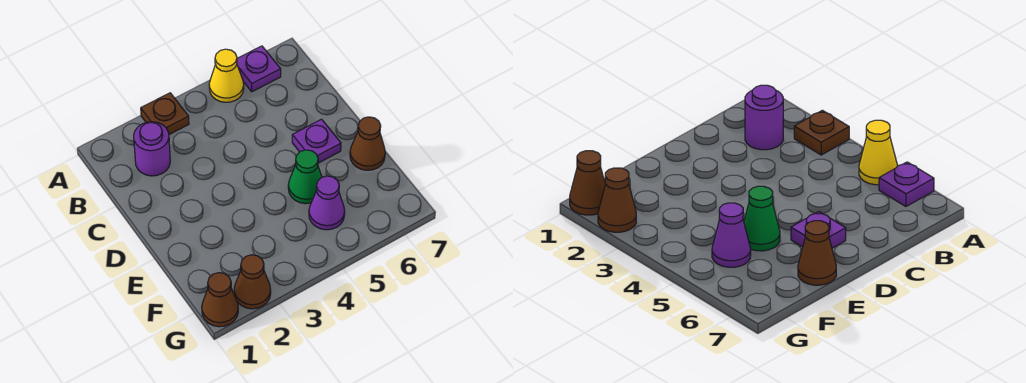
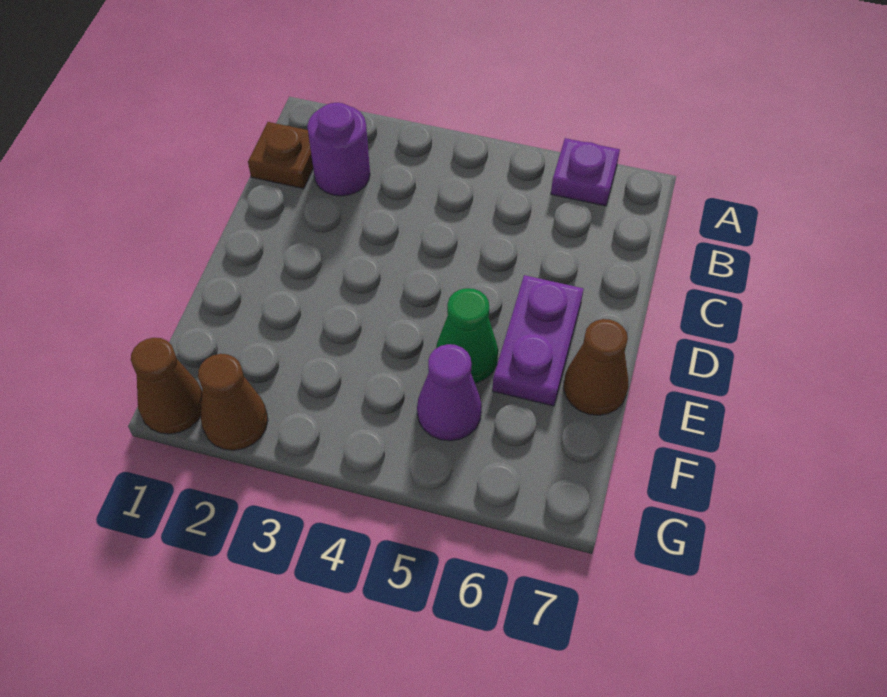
brown 1x1 plate [141,93,189,135] -> brown 1x1 plate moved to [248,122,313,189]
yellow 1x1 cone [209,49,244,102] -> none
purple 1x1 plate [292,119,341,163] -> purple 1x2 plate [492,275,583,406]

